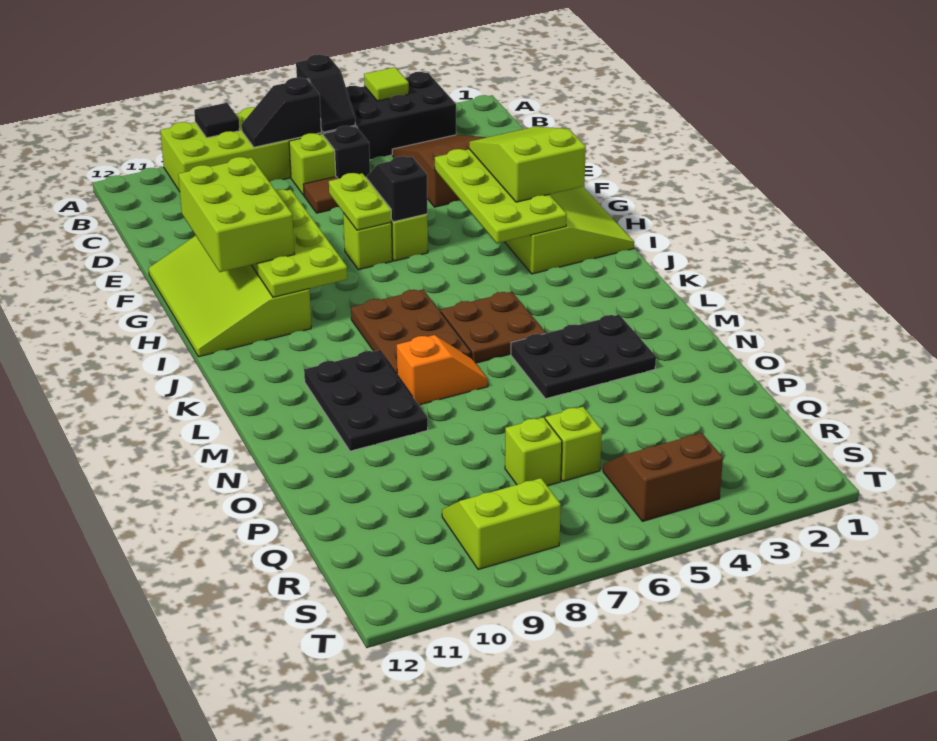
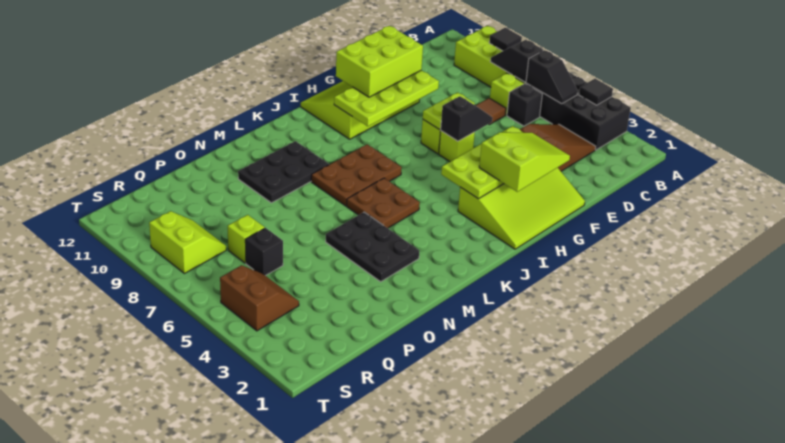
lime 1x1 tile [364,67,409,101] -> black 1x1 tile [579,79,613,105]
black 1x2 slope [296,54,355,132] -> black 1x2 slope turned to [526,50,578,104]
orange 1x2 slope [397,335,488,405] -> none
lime 1x1 brick [545,407,602,481] -> black 1x1 brick [245,228,283,276]

